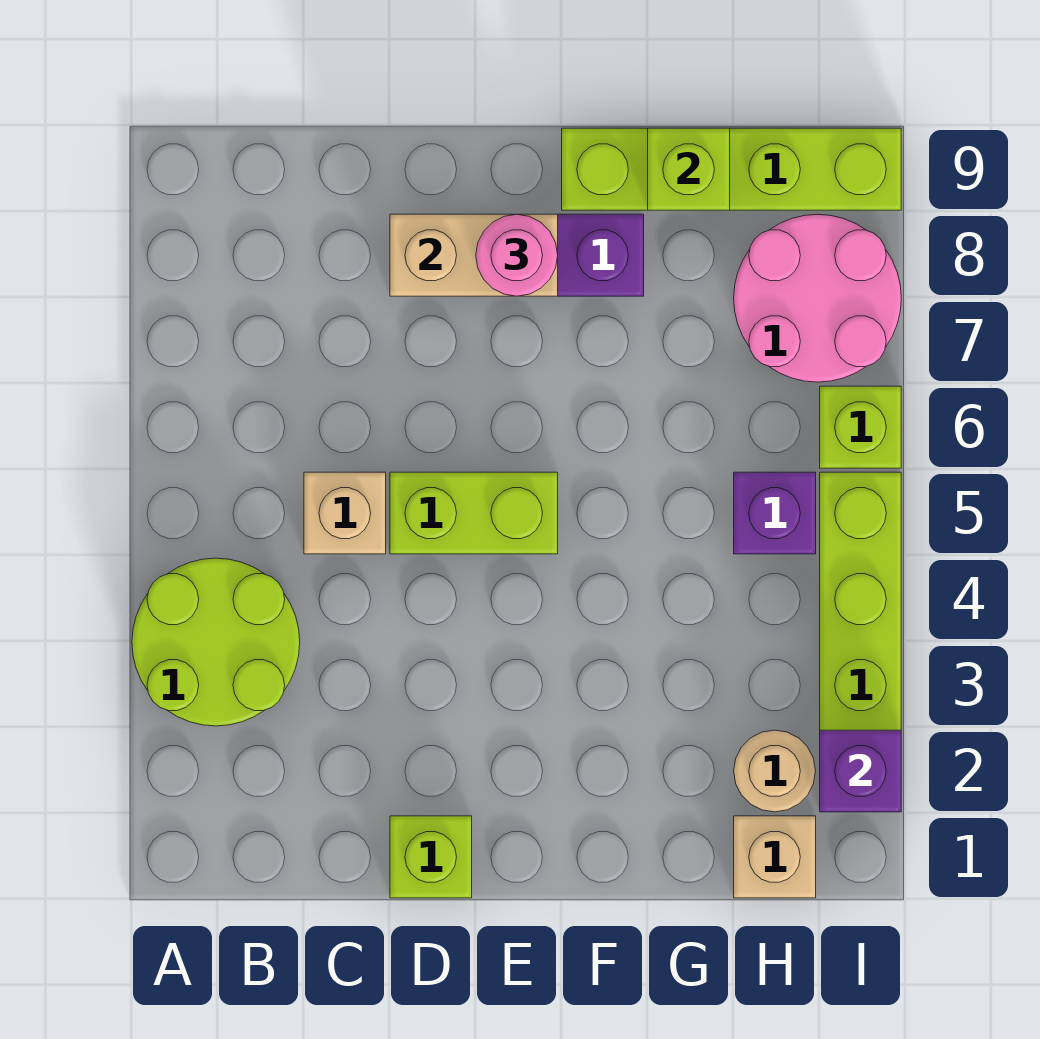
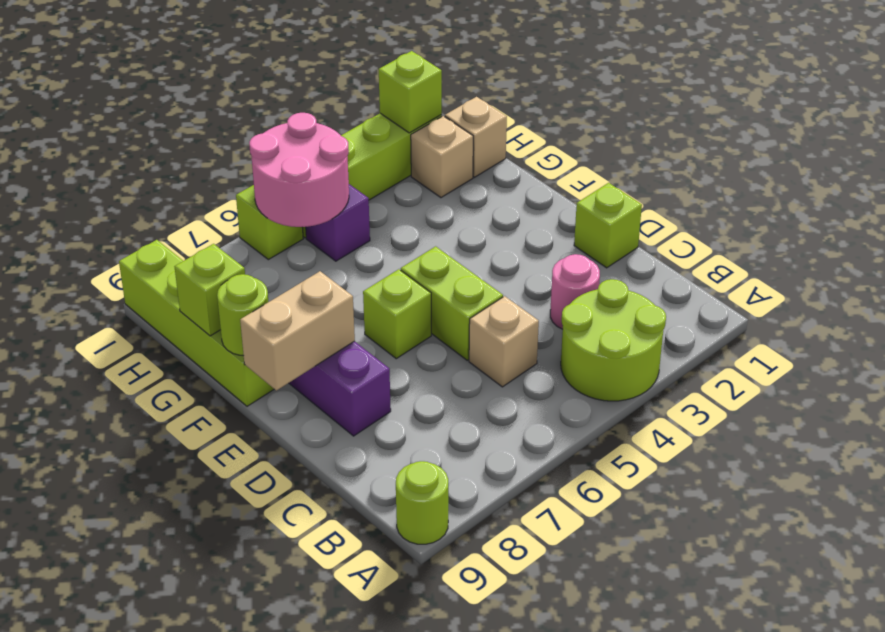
none -> lime 1x1 round brick [396,461,448,544]
tan 1x2 brick [390,214,558,296] -> tan 1x2 brick turned to [240,271,355,390]
none -> lime 1x1 brick [363,269,431,359]
pink 1x1 round brick [476,214,558,296] -> pink 1x1 round brick moved to [550,254,600,329]
none -> lime 1x1 round brick [217,274,268,356]
tan 1x1 round brick [734,730,815,812] -> tan 1x1 brick [411,116,473,198]
pink 2x2 round brick [734,214,901,382] -> pink 2x2 round brick moved to [249,113,349,227]
purple 1x1 brick [820,730,901,812] -> lime 1x1 brick [379,51,442,133]

